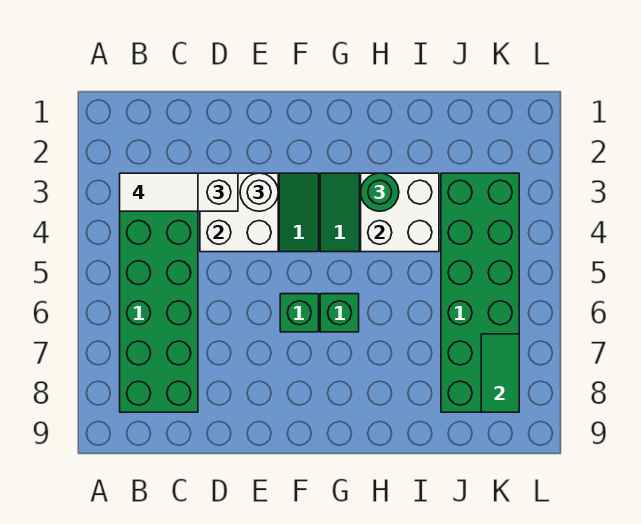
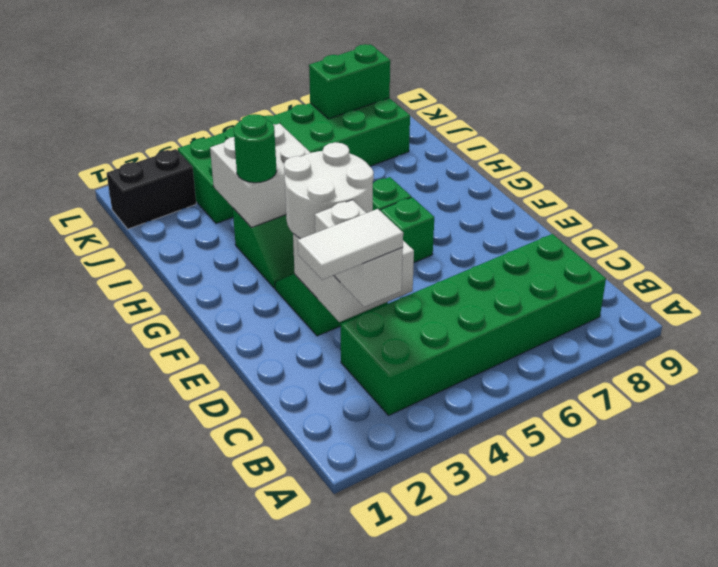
white 1x2 tile [120,173,198,211] -> white 1x2 tile turned to [298,209,403,280]
white 1x1 round brick [240,173,278,211] -> white 2x2 round brick [284,142,374,239]
none -> black 1x2 brick [107,149,196,229]
green 1x2 tile [481,334,519,412] -> green 1x2 brick [309,44,390,119]

